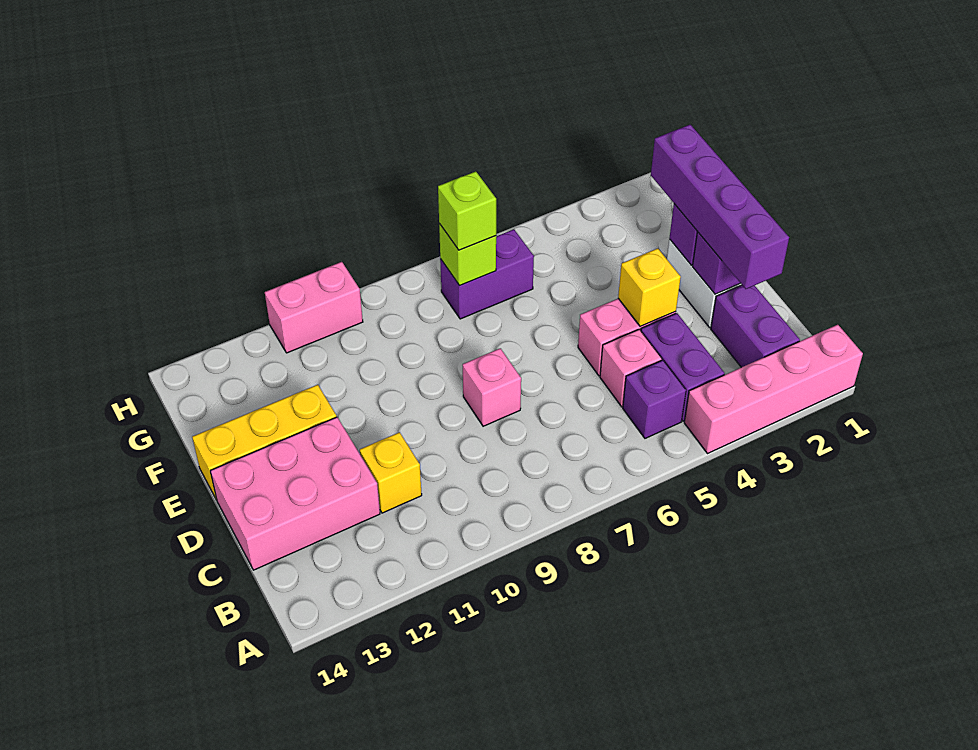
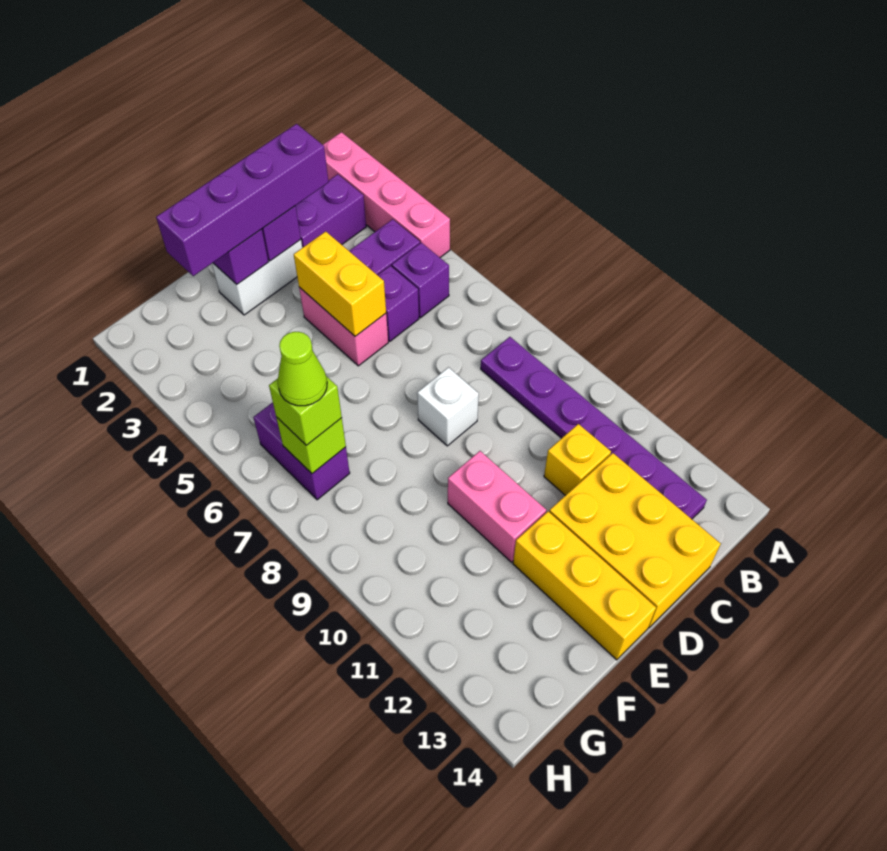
none -> purple 1x6 plate [481,337,707,519]
pink 1x1 brick [600,330,662,407] -> purple 1x1 brick [378,266,419,341]
pink 2x3 brick [210,417,380,570] -> yellow 2x3 brick [549,453,721,628]
yellow 1x1 brick [618,248,681,327] -> yellow 1x2 brick [294,231,386,336]
pink 1x1 brick [463,348,521,426] -> white 1x1 brick [417,367,479,446]
none -> lime 1x1 cone [278,332,327,406]
pink 1x2 brick [265,262,363,353] -> pink 1x2 brick moved to [448,451,546,562]

